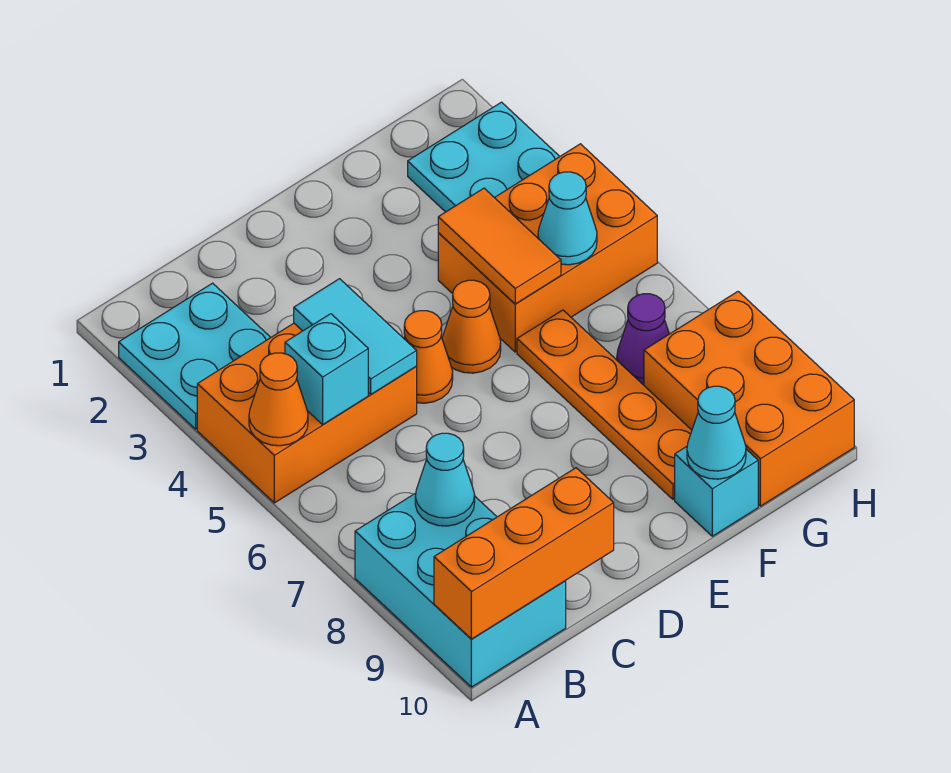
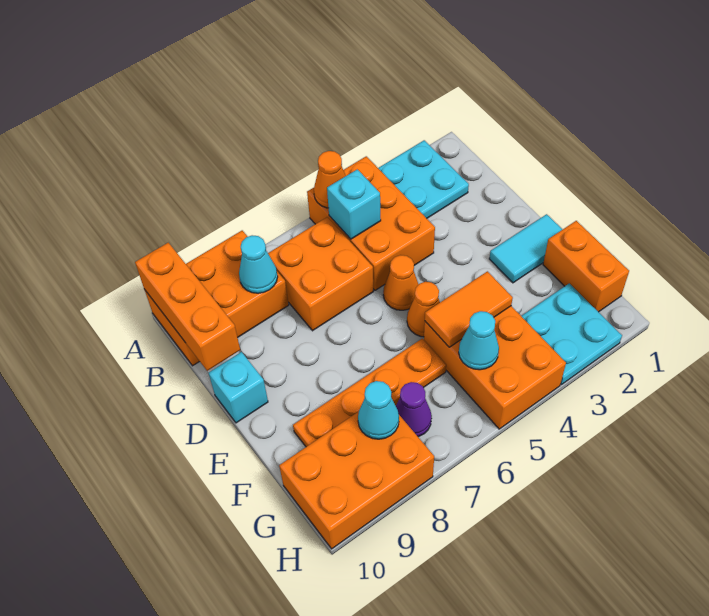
cyan 2x3 brick [355,493,566,687] -> orange 2x3 brick [144,231,289,366]
none -> orange 2x2 brick [268,217,373,331]
cyan 1x2 tile [294,279,417,394] -> cyan 1x2 tile moved to [489,214,563,283]
none -> orange 1x2 brick [543,221,629,312]
cyan 1x1 brick [675,447,758,536] -> cyan 1x1 brick moved to [209,352,268,423]
cyan 1x1 cone [687,386,746,479] -> cyan 1x1 cone moved to [358,381,399,439]

